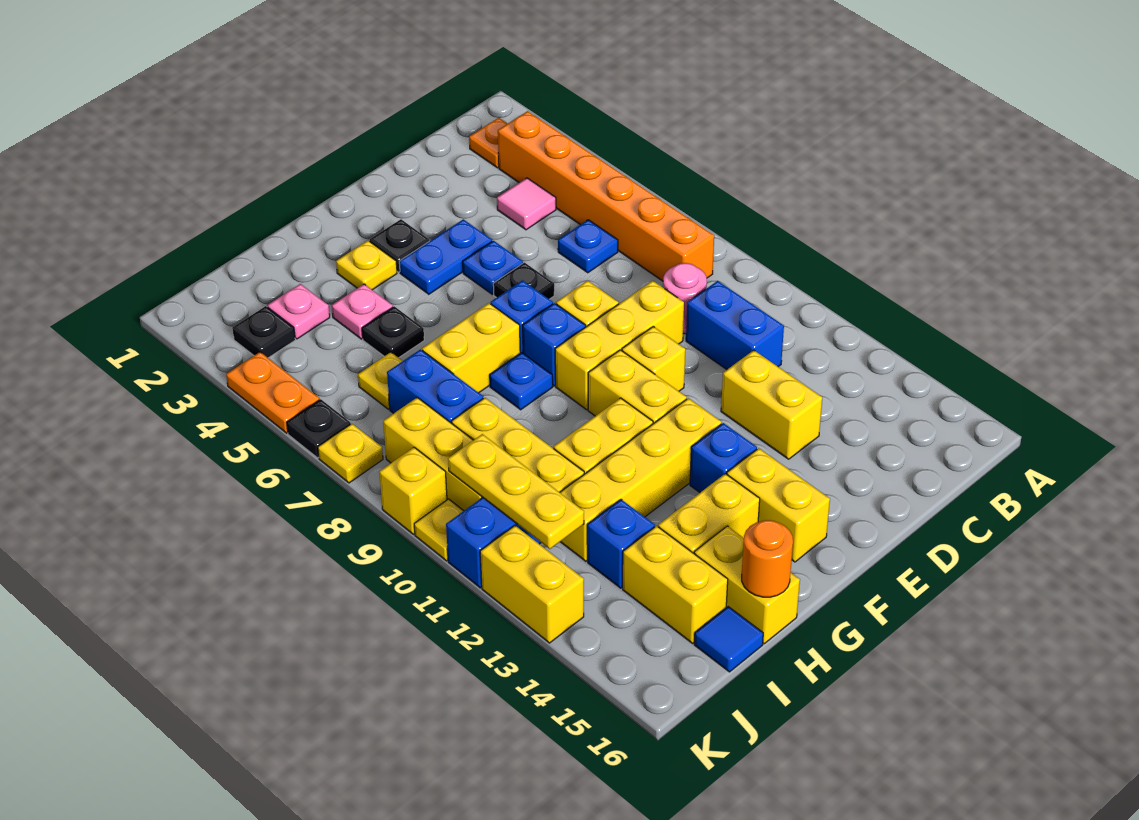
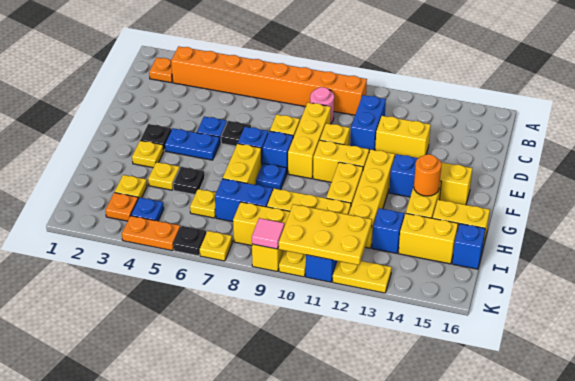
orange 1x6 brick [498,111,714,281] -> orange 1x8 brick [171,46,367,115]
pink 1x1 tile [497,178,556,230] -> pink 1x1 tile moved to [252,218,284,249]
blue 1x1 plate [558,220,618,273] -> blue 1x1 plate moved to [131,197,164,221]
blue 1x2 brick [686,281,784,369] -> blue 1x2 brick turned to [350,95,386,152]
blue 1x2 plate [399,219,492,294] -> blue 1x2 plate turned to [165,128,220,160]
pink 1x1 plate [332,284,393,339] -> yellow 1x1 plate [148,162,180,190]
orange 1x1 round brick [742,520,793,597] -> orange 1x1 round brick moved to [414,154,441,196]
pink 1x1 plate [267,284,330,339] -> yellow 1x1 plate [115,175,147,199]
blue 1x1 tile [694,607,763,672] -> blue 1x1 brick [452,224,485,269]
black 1x1 plate [232,306,295,358] -> orange 1x1 plate [106,192,138,221]
yellow 1x3 plate [448,434,584,549] -> yellow 2x3 plate [279,204,372,265]
yellow 1x2 brick [480,526,584,643] -> yellow 1x2 plate [333,261,392,293]

